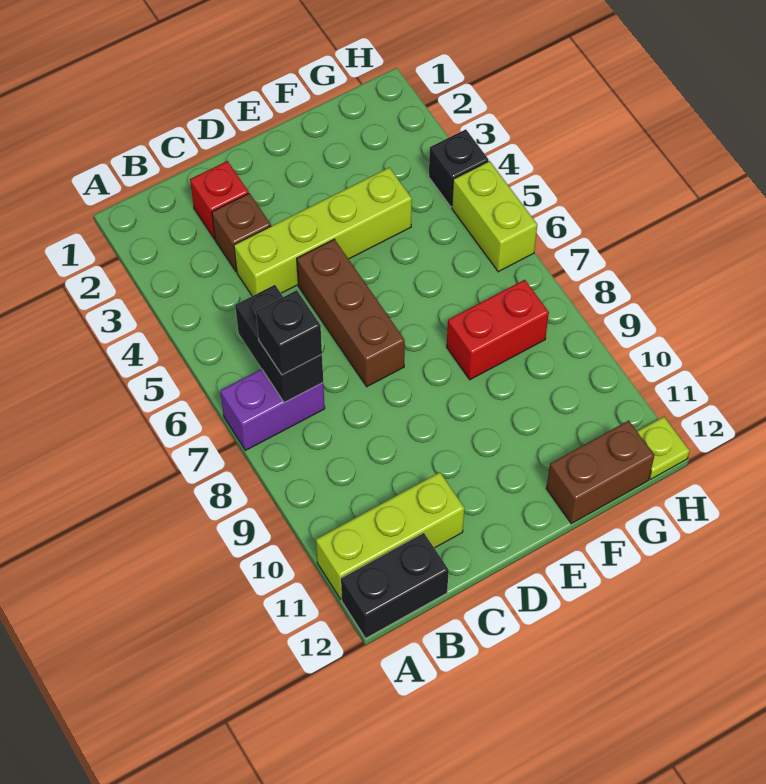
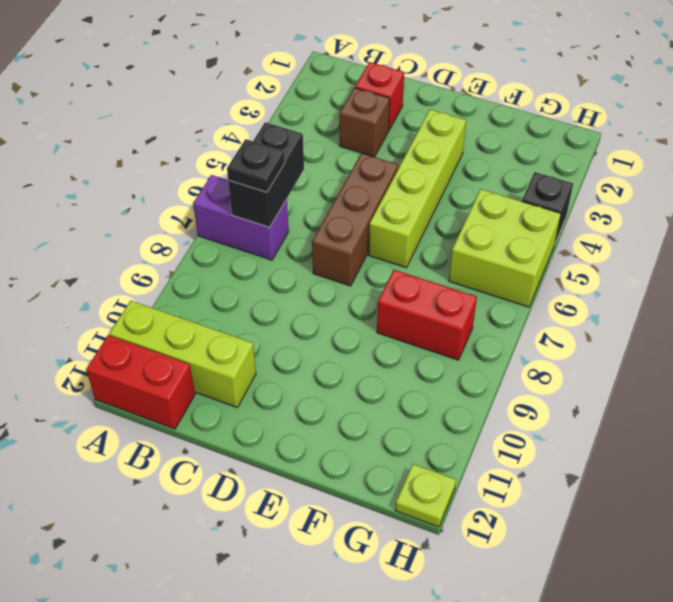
black 1x2 brick [341,533,449,638] -> red 1x2 brick [86,335,195,429]
black 1x1 brick [256,290,322,375] -> black 1x1 plate [227,139,285,192]
lime 1x4 brick [234,167,412,296] -> lime 1x4 brick turned to [369,110,466,268]
brown 1x2 brick [546,420,654,524] -> none
lime 1x2 brick [452,161,537,272] -> lime 2x2 brick [449,189,561,307]

